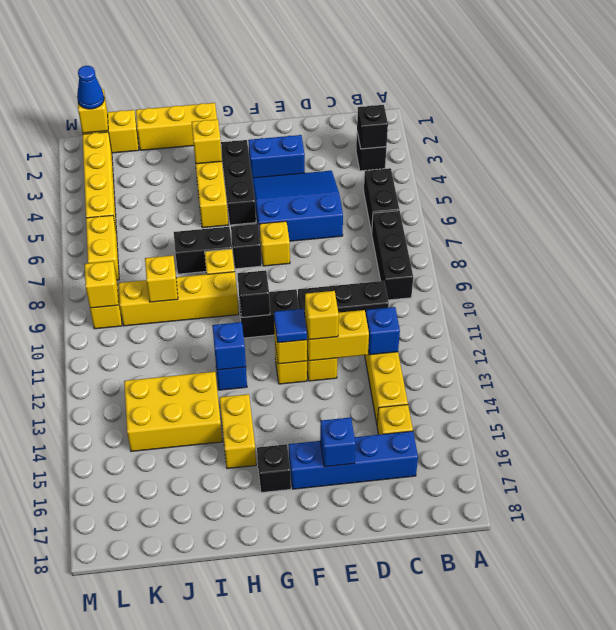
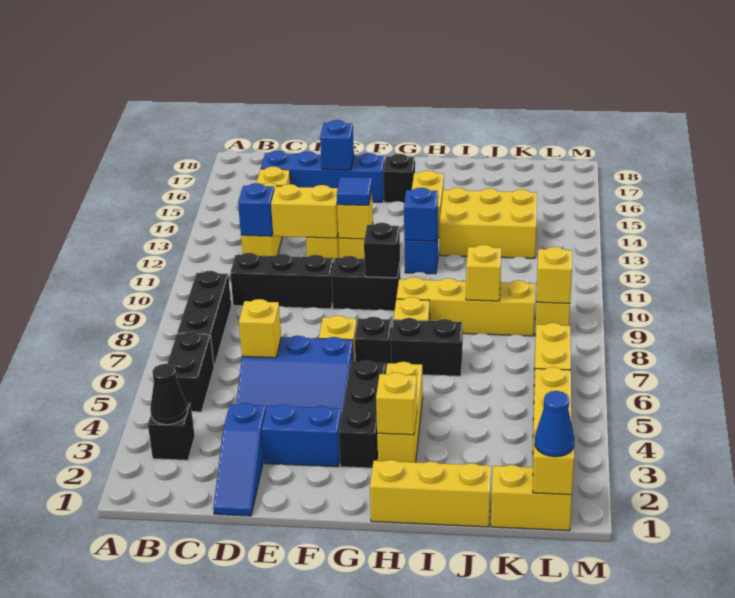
black 1x1 brick [357,105,388,149] -> black 1x1 cone [150,364,187,425]
none -> blue 1x3 slope [213,403,266,516]
yellow 1x1 brick [305,291,339,340] -> yellow 1x1 brick moved to [239,299,281,358]

